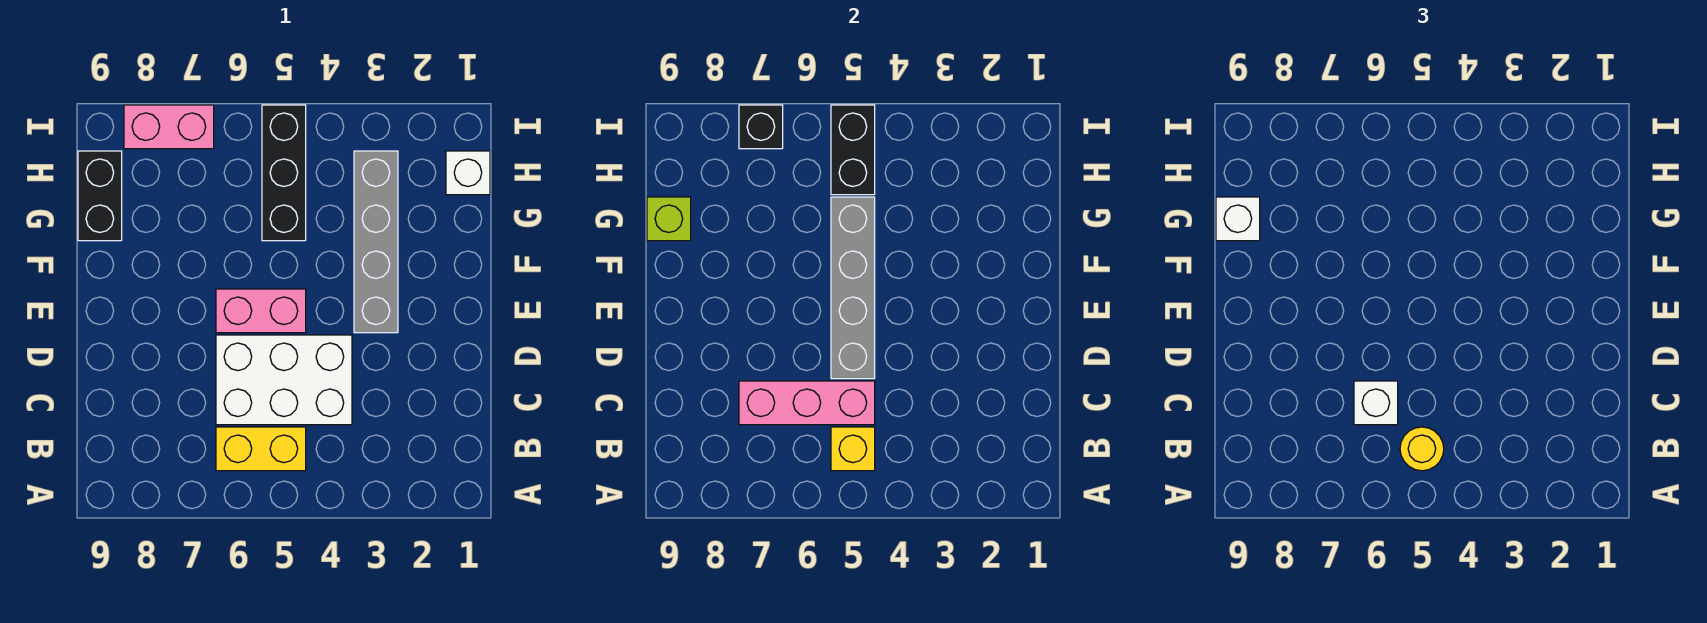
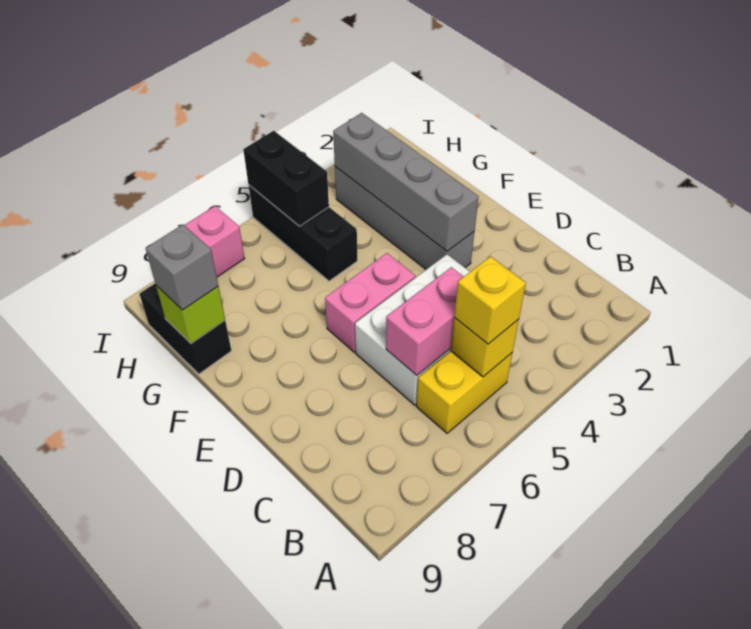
yellow 1x1 round brick [1400,427,1444,471] -> yellow 1x1 brick [454,256,526,344]
pink 1x3 brick [739,381,875,425] -> pink 1x2 brick [386,267,464,375]
white 1x1 brick [1354,381,1398,425] -> none
grey 1x4 brick [831,197,875,379] -> grey 1x4 brick moved to [333,113,479,251]
white 1x1 brick [1216,197,1260,241] -> grey 1x1 brick [146,225,218,310]
white 1x1 brick [446,151,490,195] -> none
black 1x1 brick [739,105,783,149] -> none

